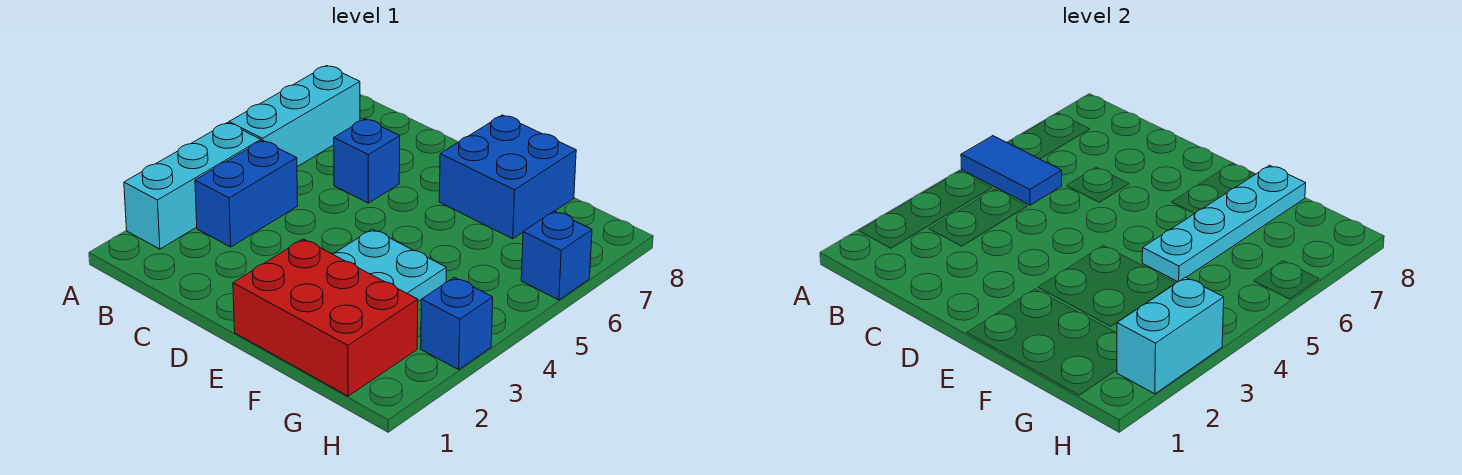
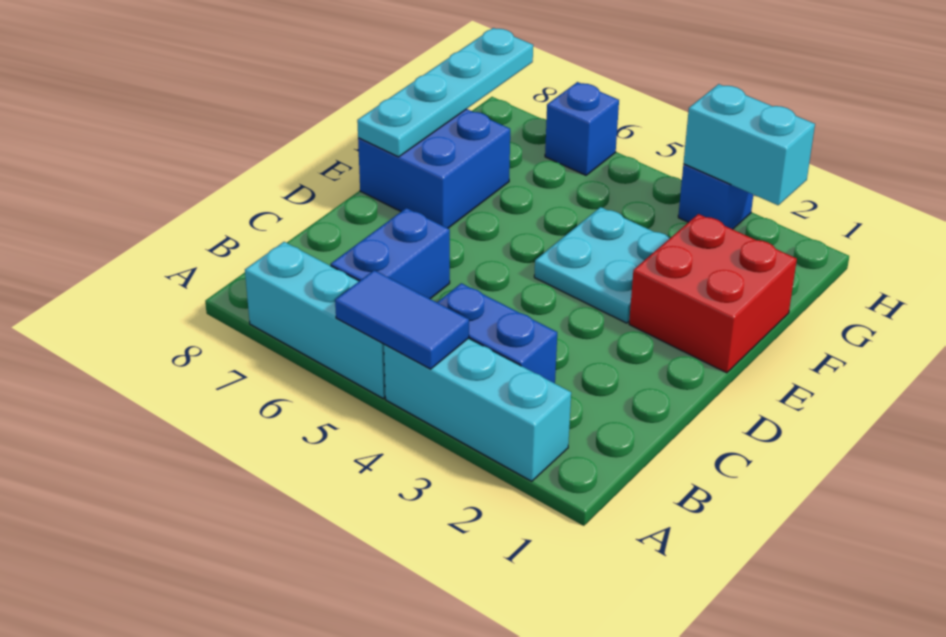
blue 1x2 tile [961,136,1062,205] -> blue 1x2 tile turned to [335,270,469,369]
blue 1x1 brick [334,119,400,203] -> blue 1x2 brick [331,208,450,299]
red 2x3 brick [233,239,418,396] -> red 2x2 brick [629,214,797,373]
cyan 1x4 plate [1142,165,1306,282] -> cyan 1x4 plate turned to [357,28,533,157]

